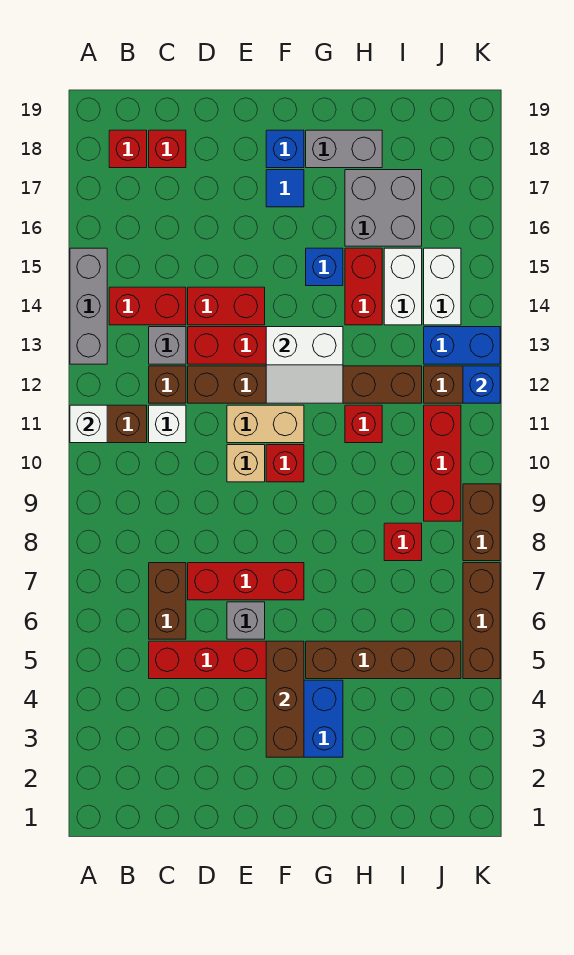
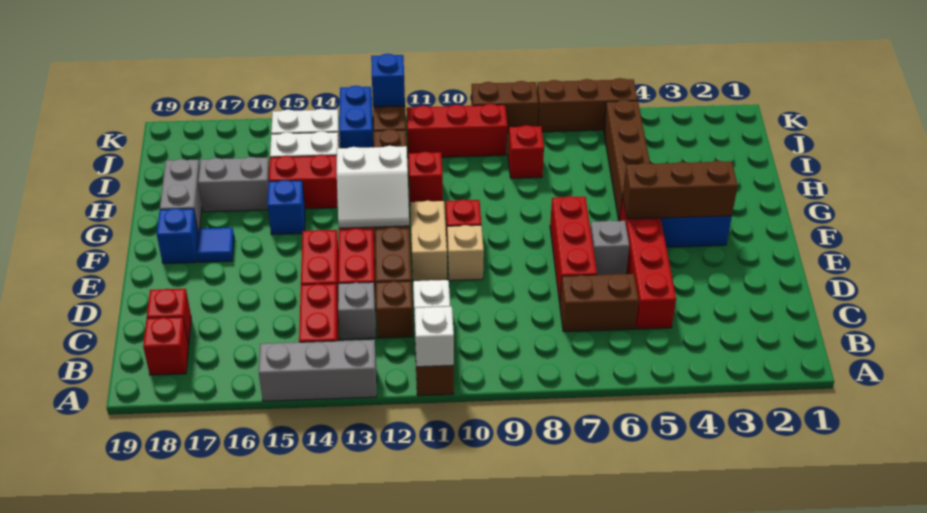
white 2x2 slope [266,327,343,403] -> white 2x2 slope turned to [337,146,409,228]
grey 2x2 brick [345,170,422,246] -> grey 1x2 brick [198,157,269,212]

